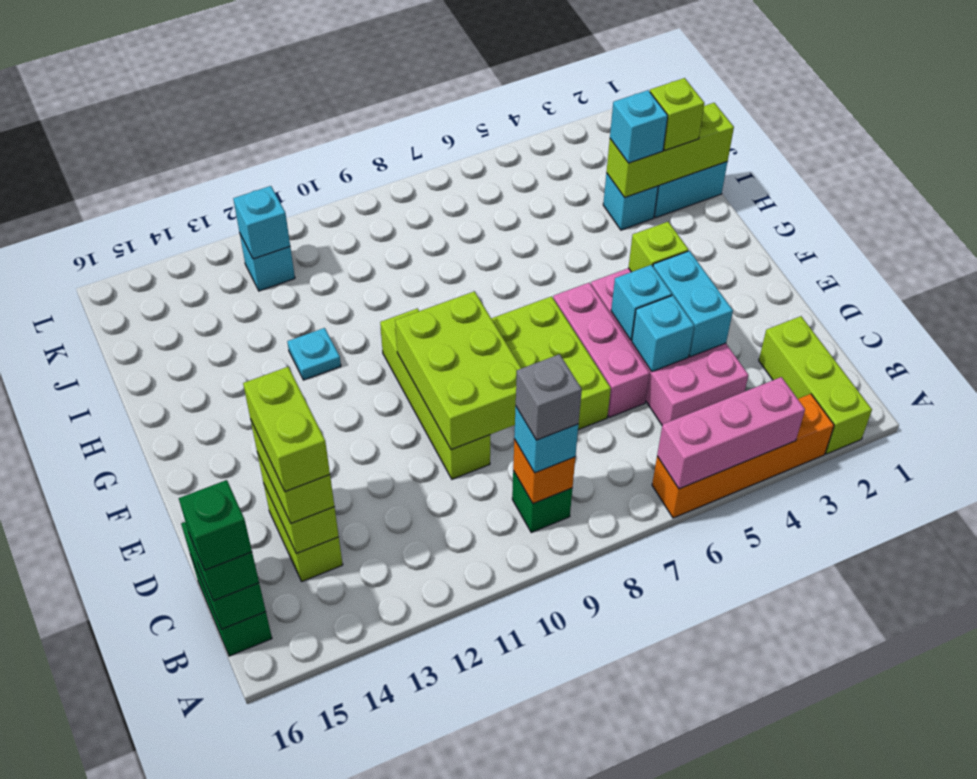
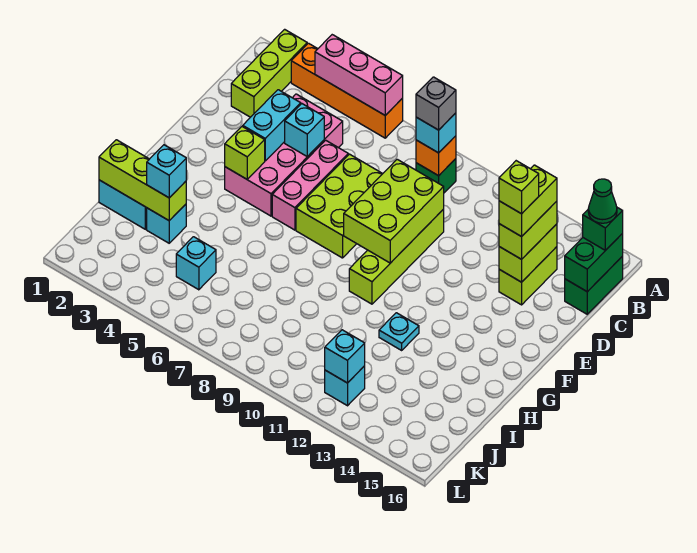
green 1x1 brick [179,480,252,570] -> green 1x1 cone [588,179,617,223]
cyan 1x1 brick [611,265,672,340] -> cyan 1x1 brick moved to [176,237,216,290]
lime 1x1 brick [650,78,704,151] -> lime 1x1 brick moved to [499,161,539,214]

